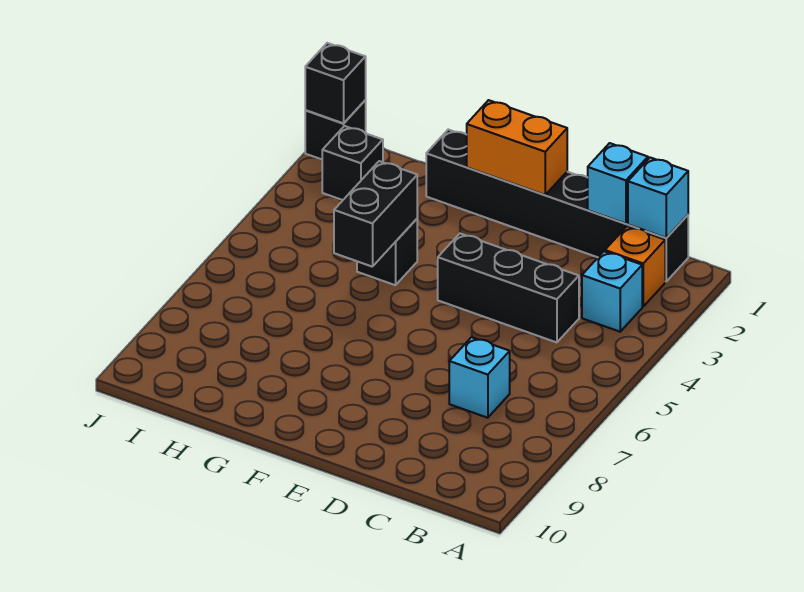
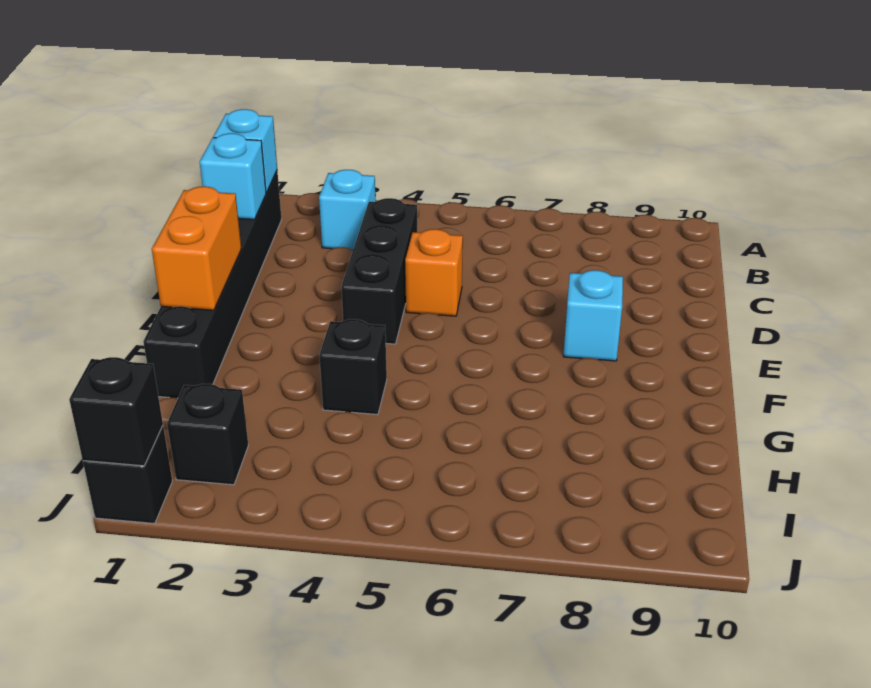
orange 1x1 brick [605,226,665,307] -> orange 1x1 brick moved to [405,229,463,316]
cyan 1x1 brick [449,337,510,418] -> cyan 1x1 brick moved to [563,270,623,361]
black 1x2 brick [334,161,417,267] -> none

